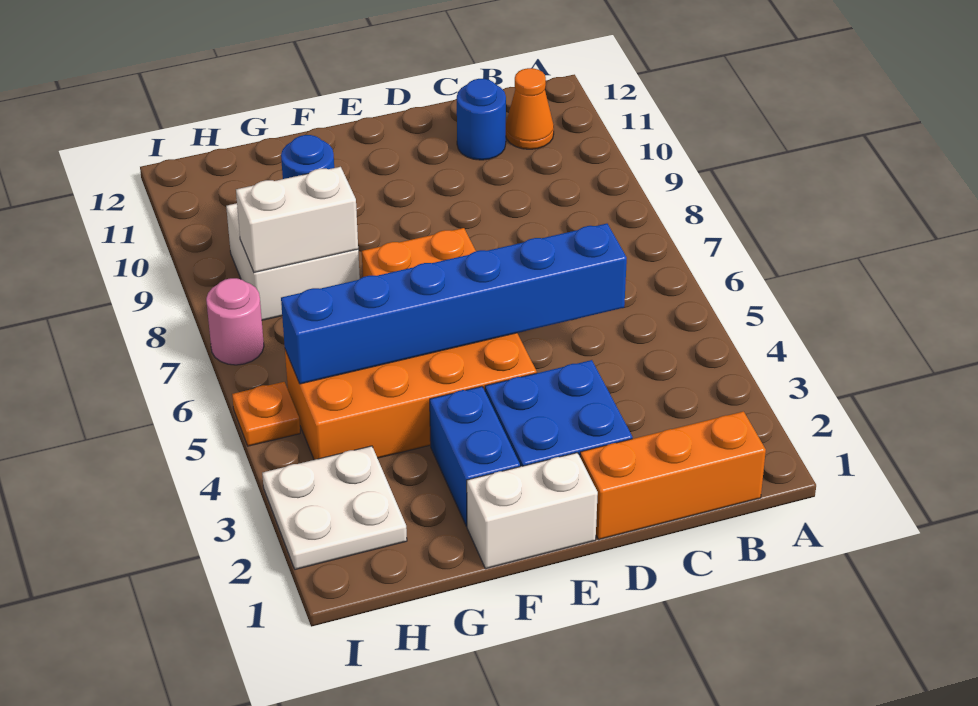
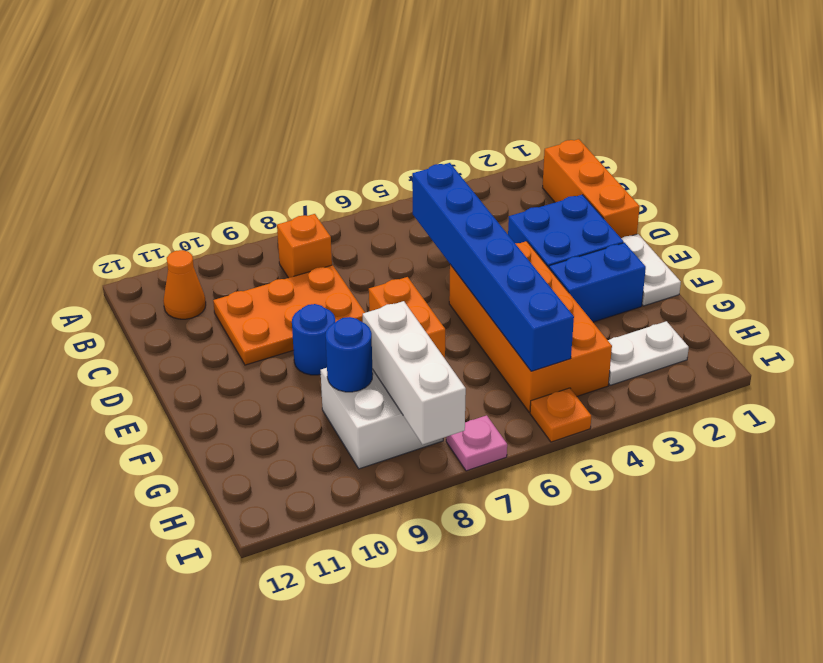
none -> orange 1x1 brick [277,214,332,278]
none -> orange 2x3 plate [213,265,365,365]
blue 1x1 round brick [457,79,506,160] -> blue 1x1 round brick moved to [292,304,335,375]
white 1x2 brick [467,453,598,569] -> white 1x2 plate [621,234,681,306]
white 1x2 brick [236,167,358,272] -> white 1x3 brick [363,301,466,445]
white 2x2 plate [262,446,407,569] -> white 1x2 plate [608,321,689,385]
pink 1x1 round brick [206,278,264,365] -> pink 1x1 plate [446,415,507,471]

